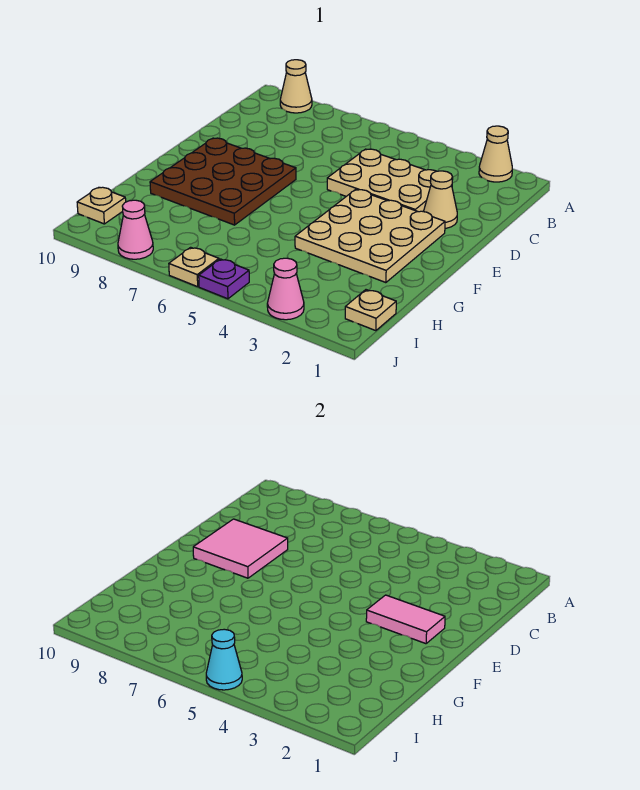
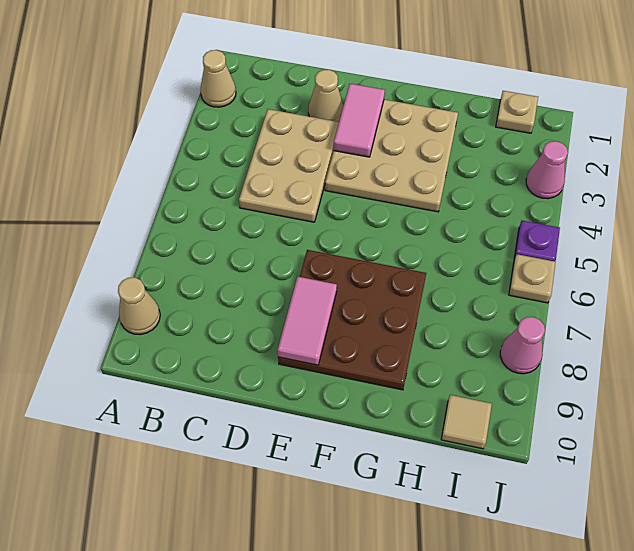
pink 2x2 tile [193,519,288,578] -> pink 1x2 tile [278,277,337,365]
tan 1x1 plate [77,187,126,224] -> tan 1x1 tile [441,395,492,449]
cyan 1x1 cone [206,629,242,690] -> none

